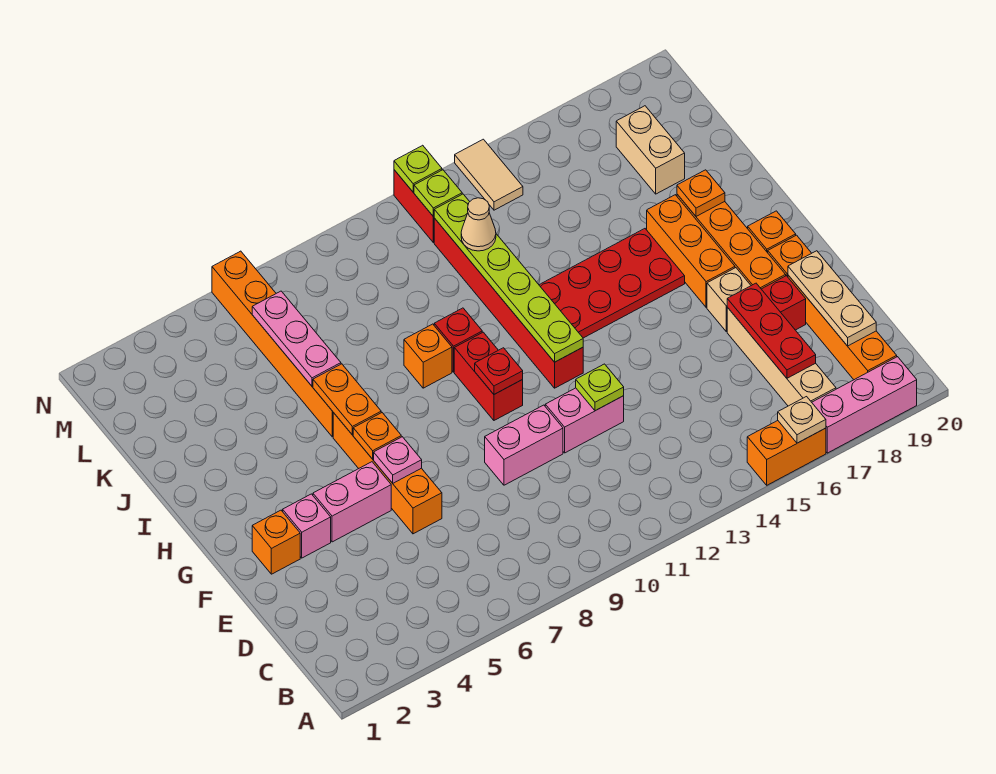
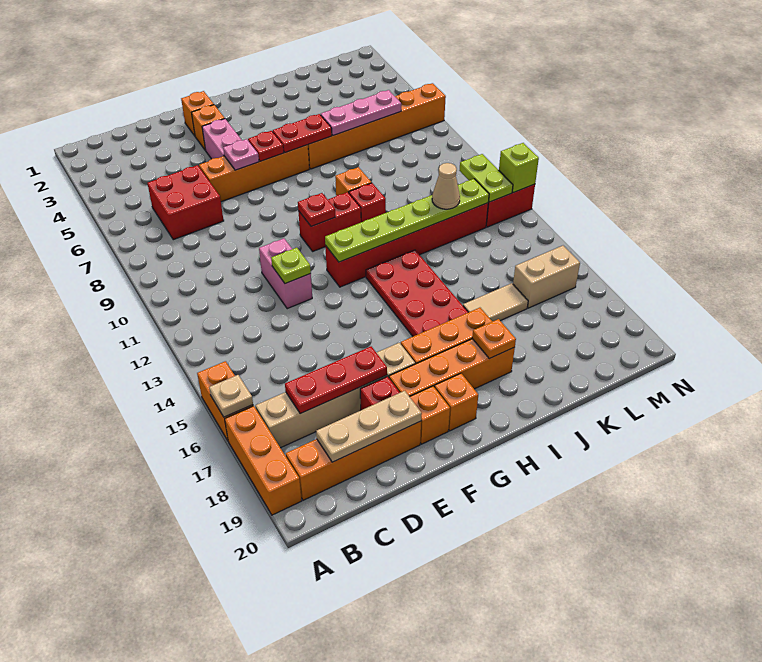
pink 1x3 brick [812,357,917,453] -> orange 1x3 brick [225,406,302,515]
none -> red 2x2 brick [148,165,224,240]
pink 1x2 brick [485,405,563,485] -> none
pink 1x1 brick [283,494,331,558] -> orange 1x1 brick [192,105,225,150]
orange 1x1 plate [353,413,401,459] -> red 1x1 plate [248,131,284,161]
orange 1x2 plate [313,364,381,435] -> red 1x2 plate [273,114,332,153]
tan 1x2 brick [616,106,685,194] -> tan 1x2 brick moved to [513,246,580,308]
lime 1x1 plate [414,170,462,217] -> lime 1x2 plate [459,154,513,202]
tan 1x2 tile [455,139,523,210] -> tan 1x2 tile moved to [463,283,528,321]
lime 1x1 plate [394,145,442,192] -> lime 1x1 brick [499,143,539,193]

